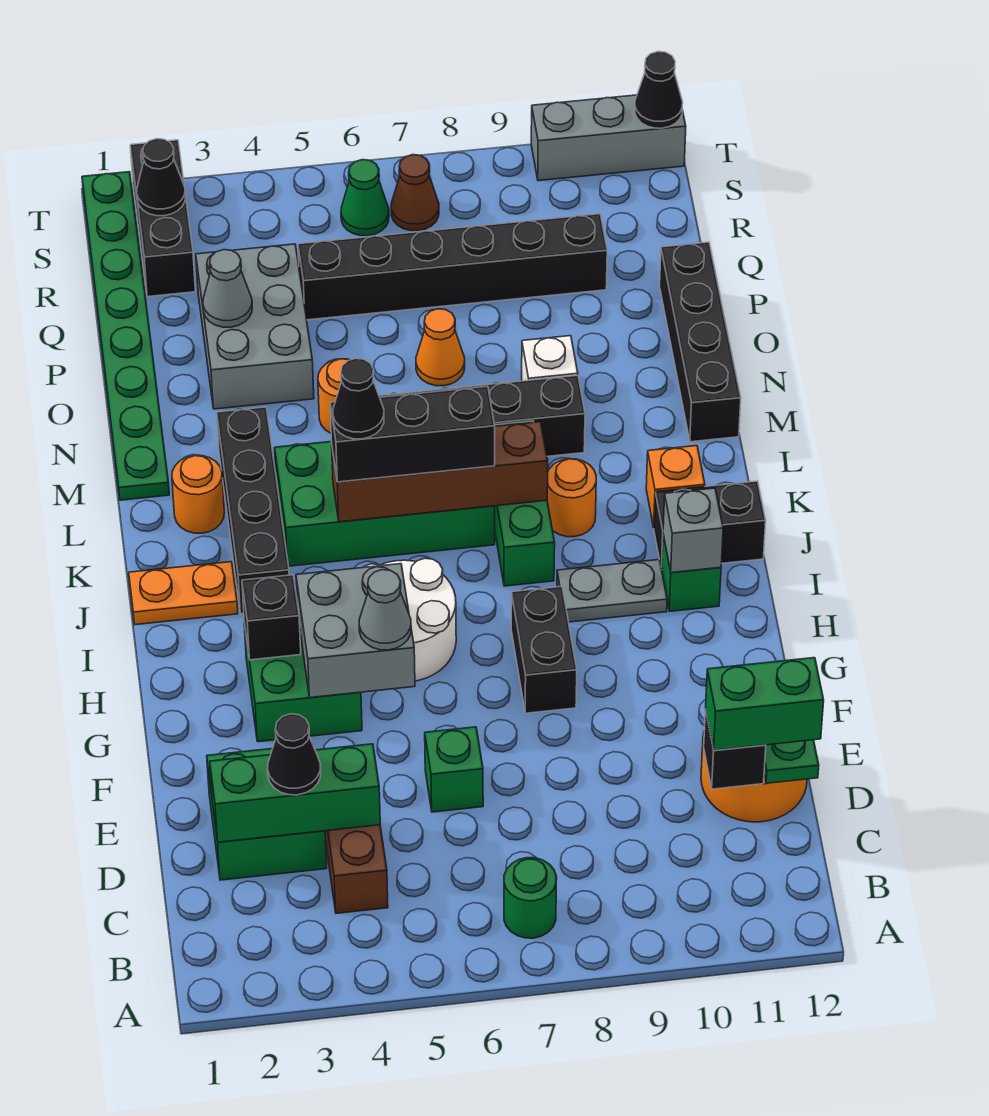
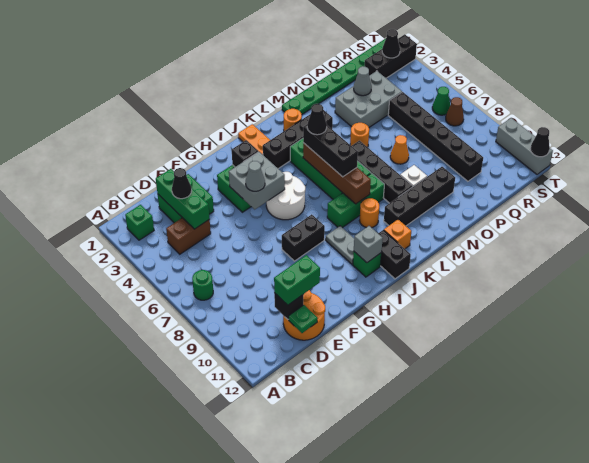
green 1x2 brick [706,658,824,750] -> green 1x2 brick turned to [274,255,320,305]
green 1x1 brick [425,727,483,812] -> green 1x1 brick moved to [125,205,154,240]
black 1x4 brick [660,242,741,442] -> black 1x4 brick moved to [384,167,455,226]

